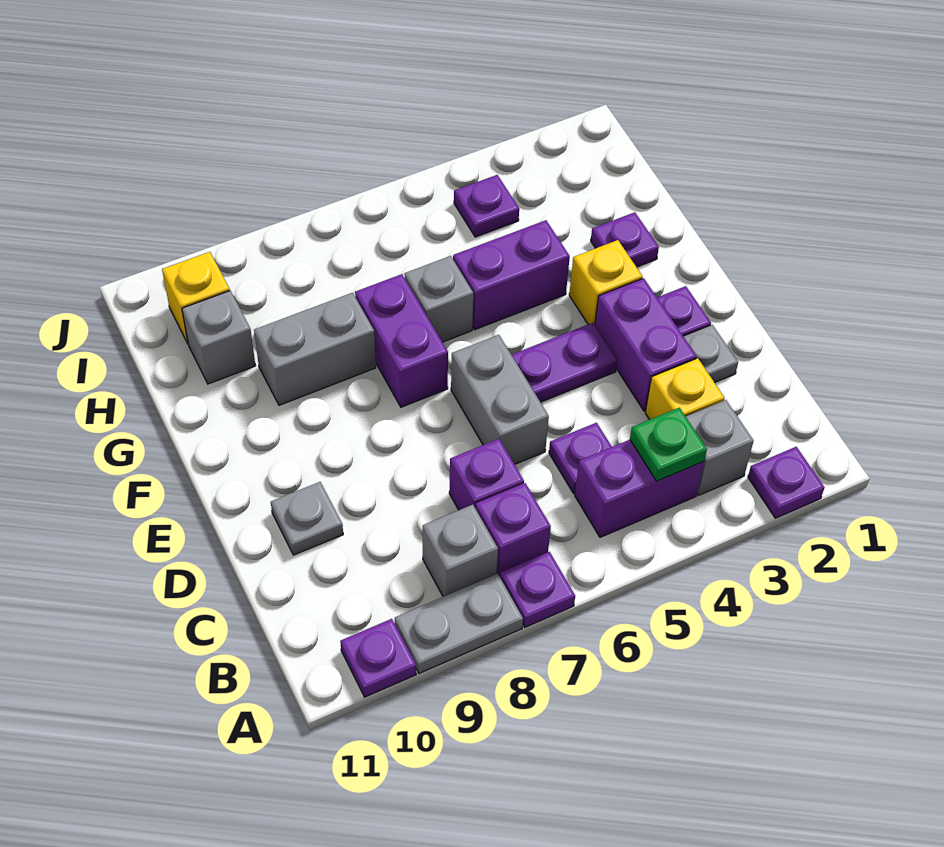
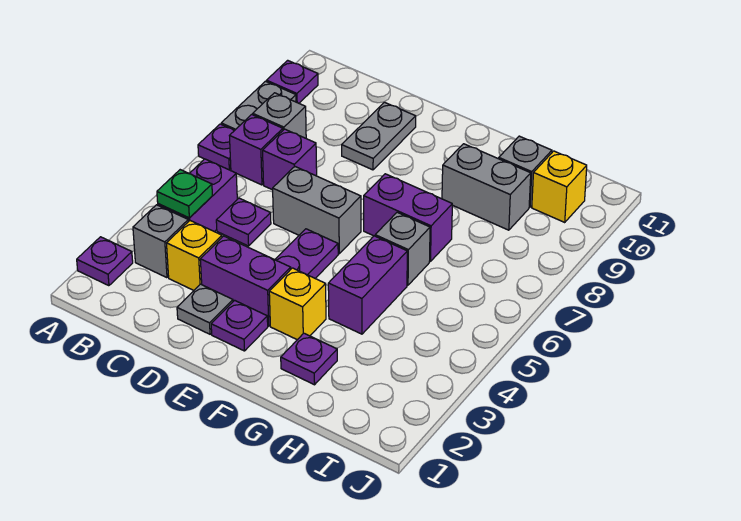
grey 1x1 plate [271,482,343,555] -> grey 1x2 plate [342,102,416,170]
grey 1x2 brick [254,293,376,405] -> grey 1x2 brick turned to [442,144,531,230]
purple 1x1 plate [454,175,519,237] -> none

